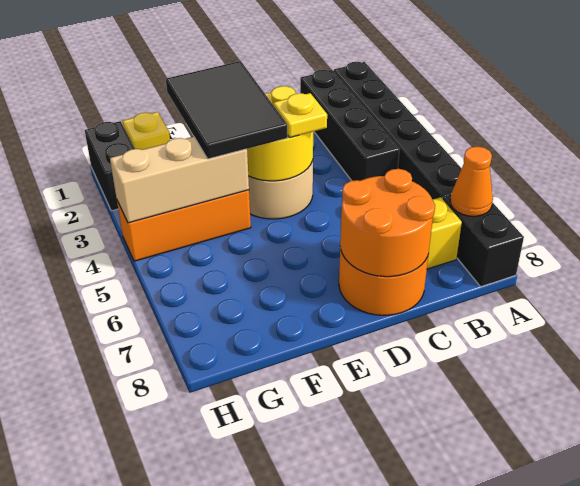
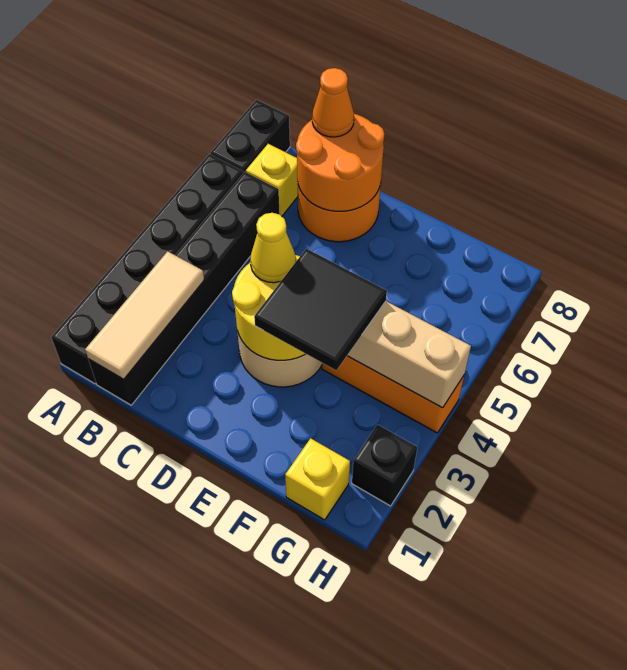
orange 1x1 cone [450,147,493,216] -> orange 1x1 cone moved to [312,68,354,137]
black 1x4 brick [300,70,399,181] -> black 1x6 brick [88,172,280,405]
none -> tan 1x3 tile [85,251,204,379]
yellow 1x1 plate [273,93,327,138] -> yellow 1x1 cone [250,213,296,283]
black 2x3 tile [166,61,288,159] -> black 2x2 tile [254,249,387,370]
black 1x2 brick [85,121,135,211] -> black 1x1 brick [352,425,417,506]

